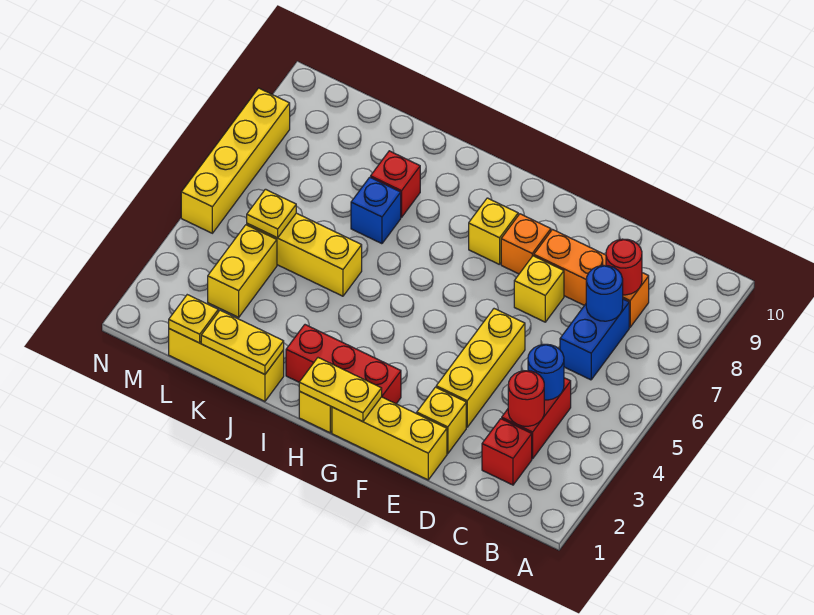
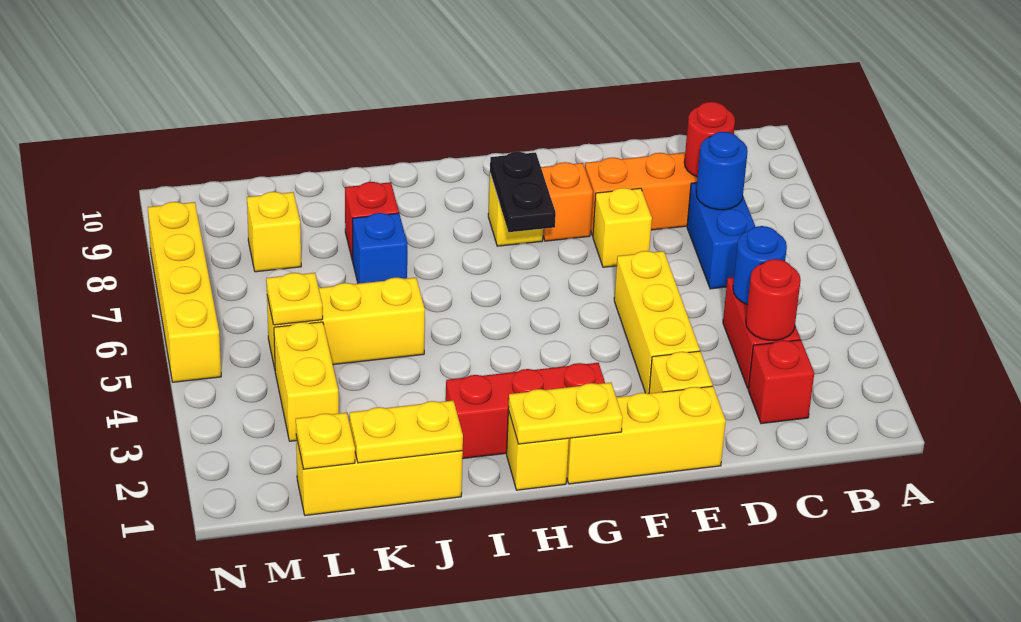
none -> black 1x2 plate [490,152,556,232]
none -> yellow 1x1 brick [247,192,301,272]

